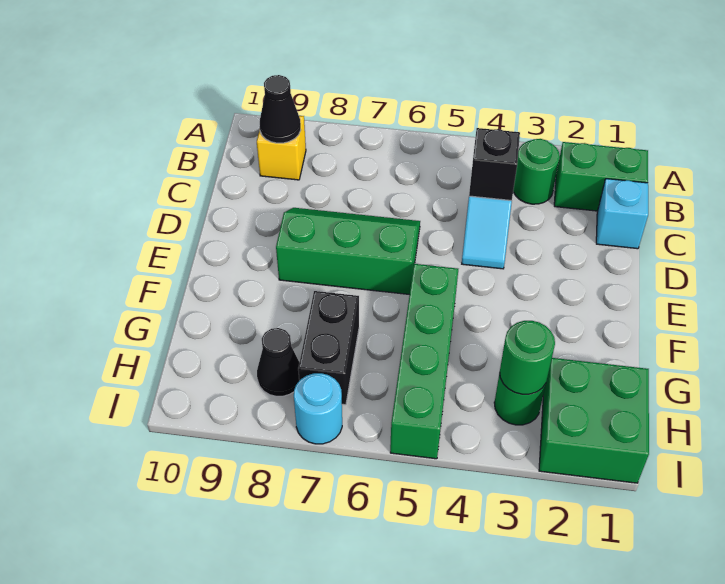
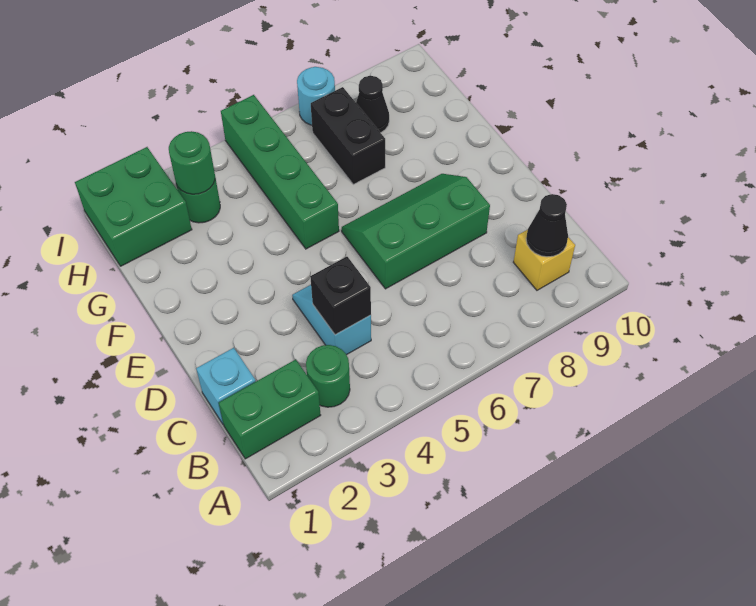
green 2x3 slope [276,208,420,295] -> green 2x3 slope turned to [342,174,490,289]

